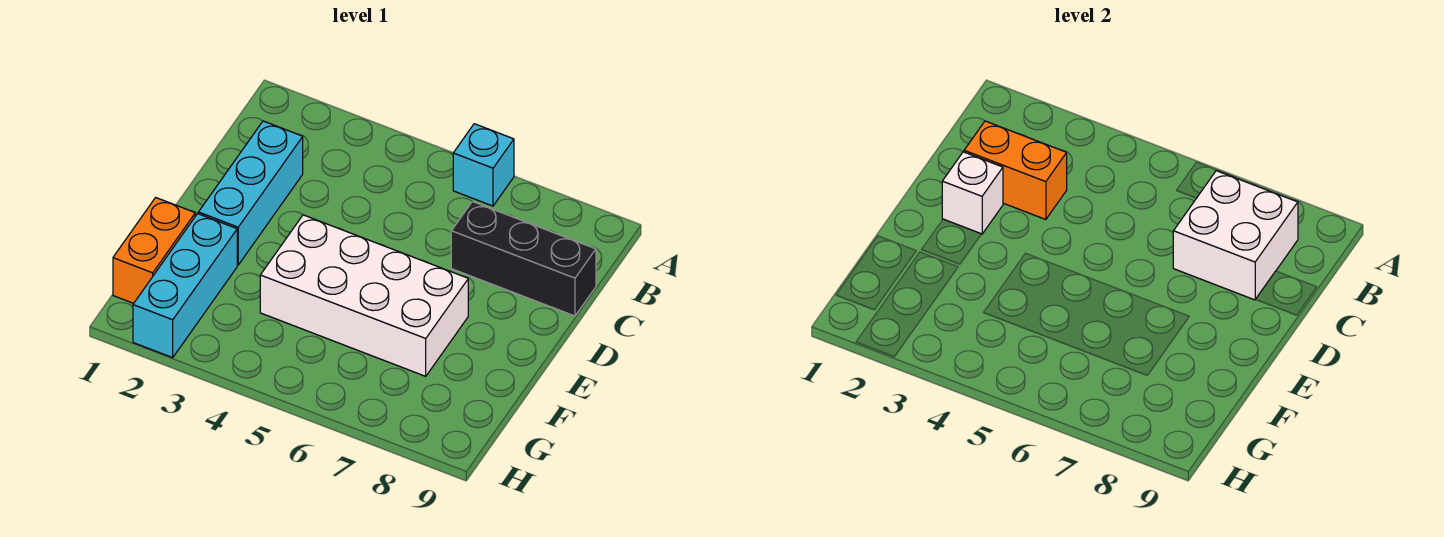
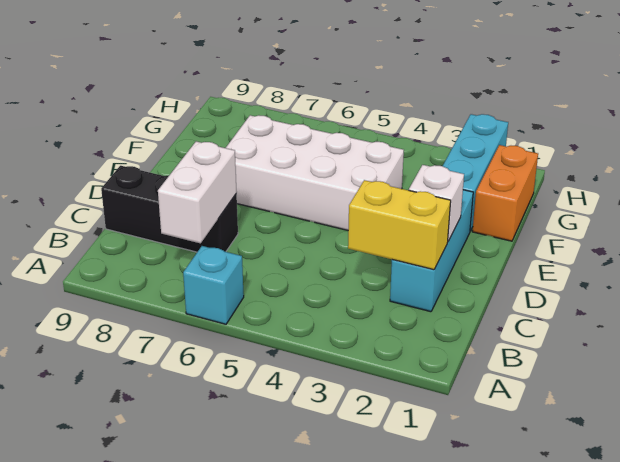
white 2x2 brick [1173,171,1298,300] -> white 1x2 brick [158,141,237,243]
orange 1x2 brick [964,121,1067,220] -> yellow 1x2 brick [348,180,451,270]

